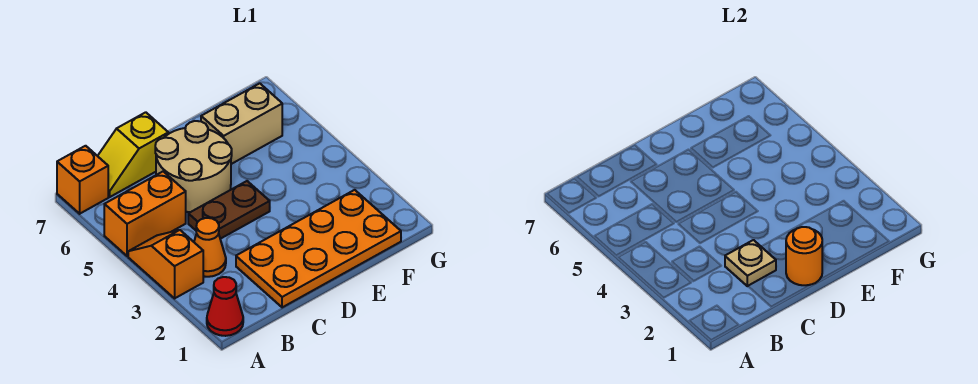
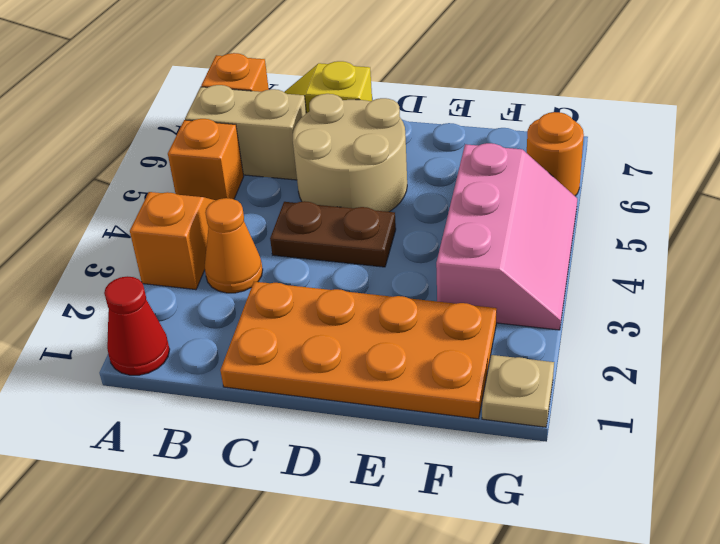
orange 1x2 brick [104,171,186,256] -> orange 1x1 brick [168,119,244,200]
tan 1x1 plate [725,240,776,286] -> tan 1x1 plate moved to [482,355,554,427]
orange 1x1 round brick [786,227,822,285] -> orange 1x1 round brick moved to [527,112,584,196]
tan 1x2 brick [201,83,282,164] -> tan 1x2 brick moved to [185,85,306,180]
none -> pink 2x3 slope [436,143,577,330]

